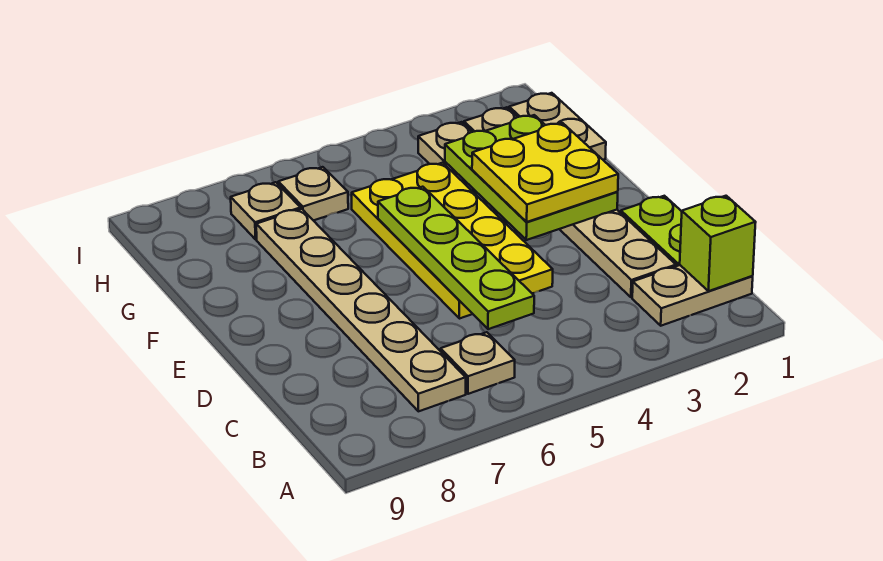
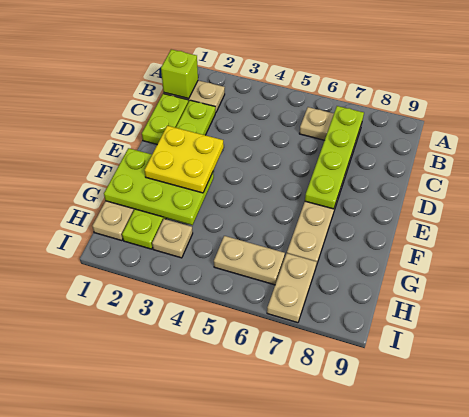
tan 1x6 plate [464,107,676,297] -> lime 1x6 plate [122,100,215,249]
lime 1x4 plate [378,187,534,329] -> lime 1x4 plate moved to [305,106,364,209]
yellow 2x4 plate [352,163,553,319] -> none
lime 2x3 plate [445,115,618,240] -> lime 2x3 plate turned to [104,148,214,225]
tan 1x1 plate [278,167,348,221] -> tan 1x2 plate [214,236,285,285]
tan 1x1 plate [231,182,301,239] -> tan 1x2 plate [267,253,317,323]

